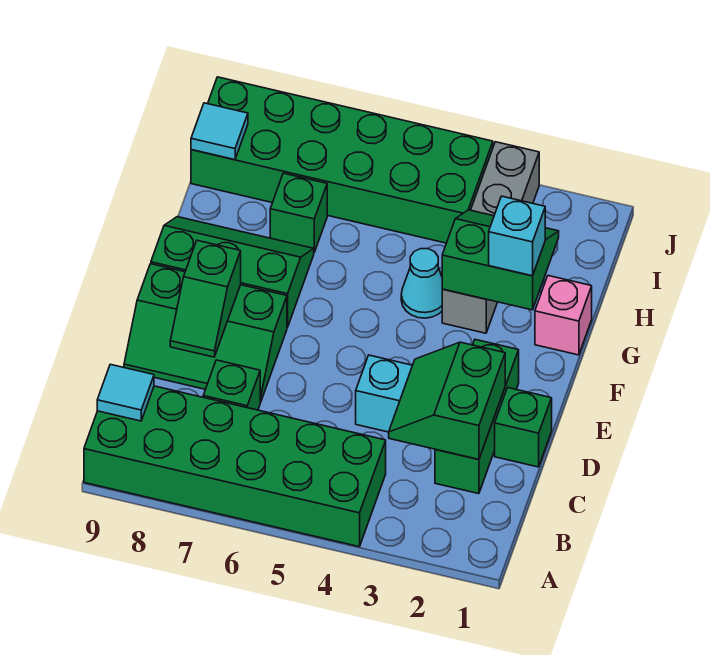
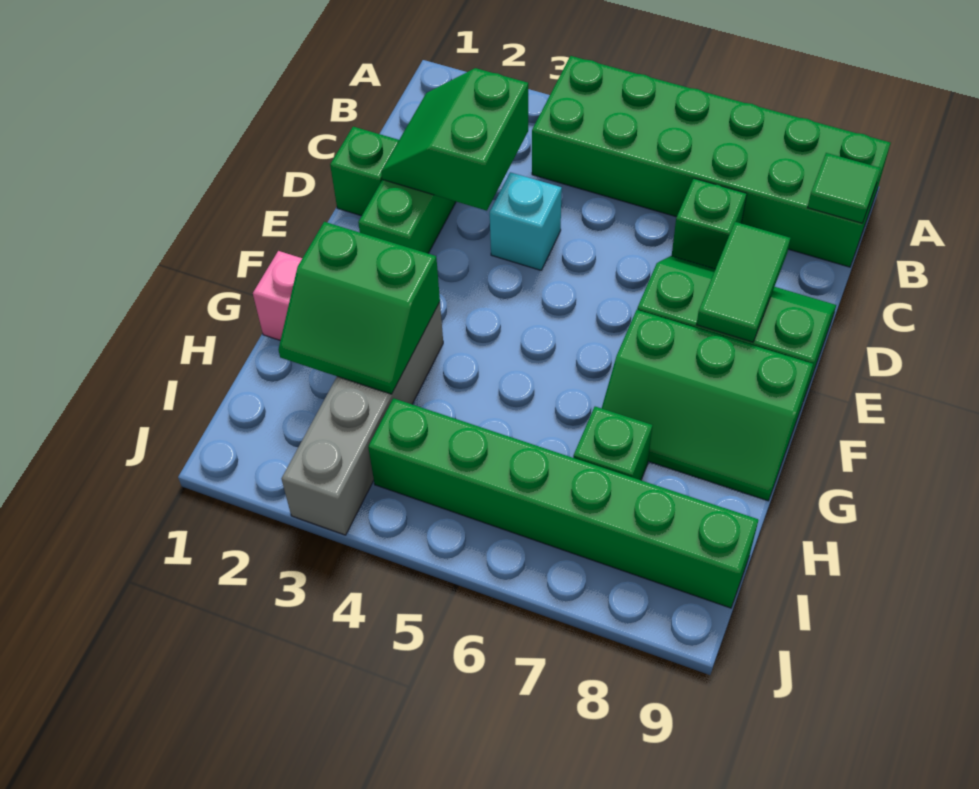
cyan 1x1 tile [97,364,154,421] -> green 1x1 tile [807,153,881,223]
green 2x2 slope [389,342,505,459] -> green 2x2 slope turned to [381,68,528,211]
green 1x2 slope [170,240,241,357] -> green 1x2 tile [696,222,790,342]
cyan 1x1 brick [489,196,545,276] -> none
cyan 1x1 cone [401,249,442,318] -> none
green 2x6 brick [191,77,493,243] -> green 1x6 brick [368,398,758,608]
cyan 1x1 tile [191,103,248,160] -> none

